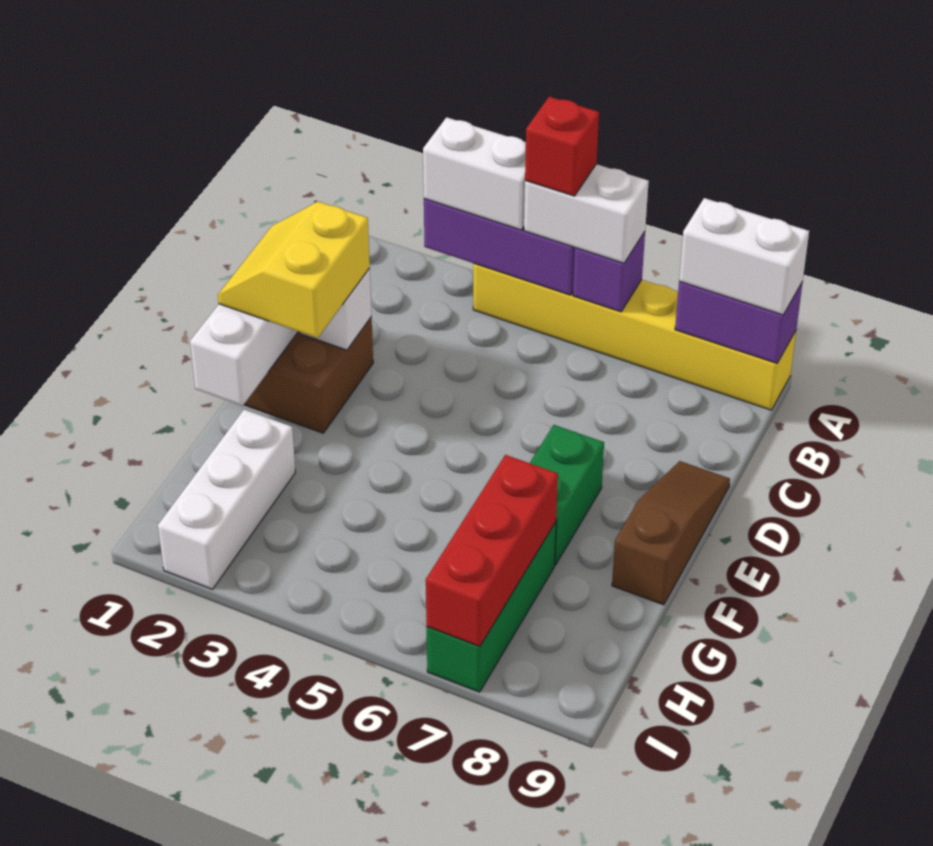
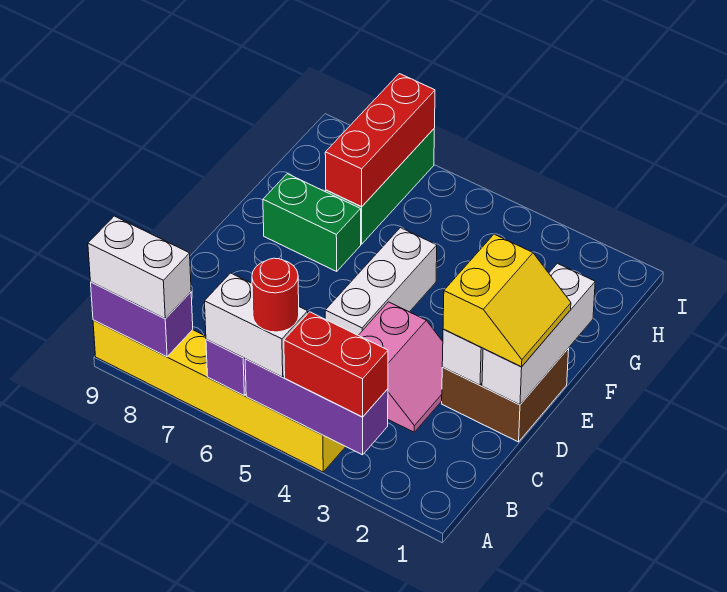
white 1x2 brick [423,117,526,230] -> red 1x2 brick [284,312,388,417]
red 1x1 brick [525,97,599,196] -> red 1x1 round brick [252,258,299,332]
none -> pink 2x2 slope [358,302,443,432]
brown 1x3 slope [612,461,730,605] -> none
green 1x2 brick [530,425,604,565] -> green 1x2 brick turned to [263,174,361,271]
white 1x3 brick [158,409,295,589] -> white 1x3 brick moved to [325,228,437,335]

